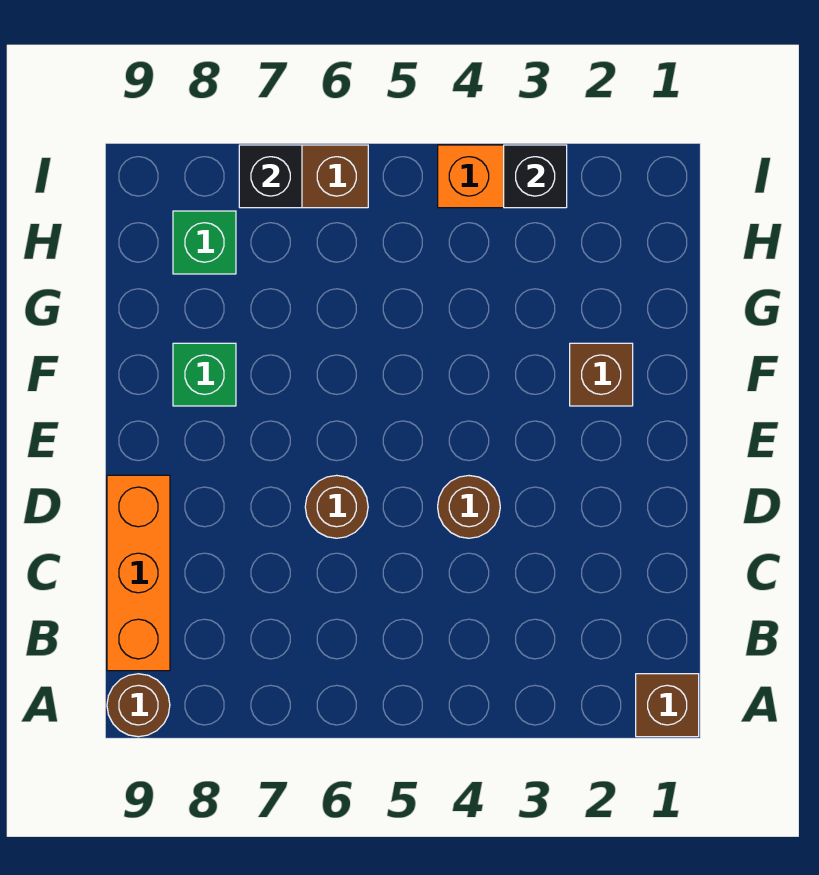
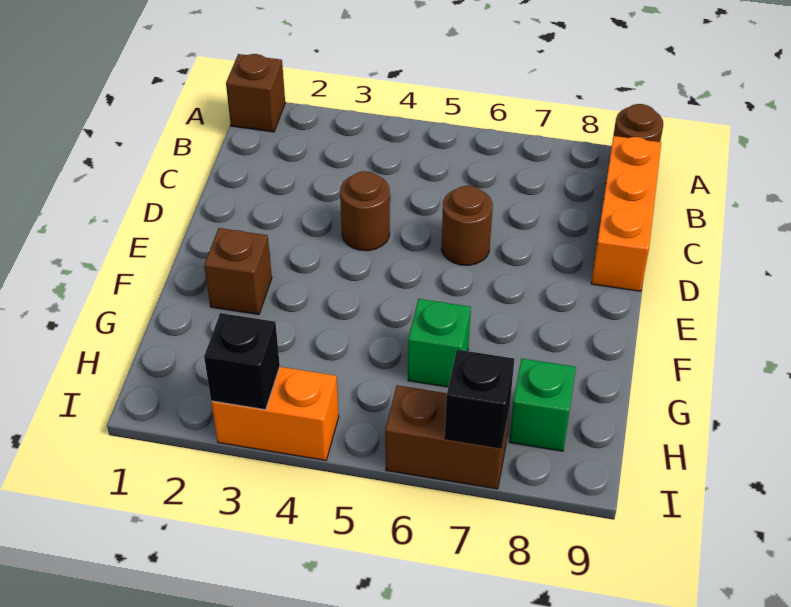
green 1x1 brick [173,343,236,406] -> green 1x1 brick moved to [408,299,471,387]

